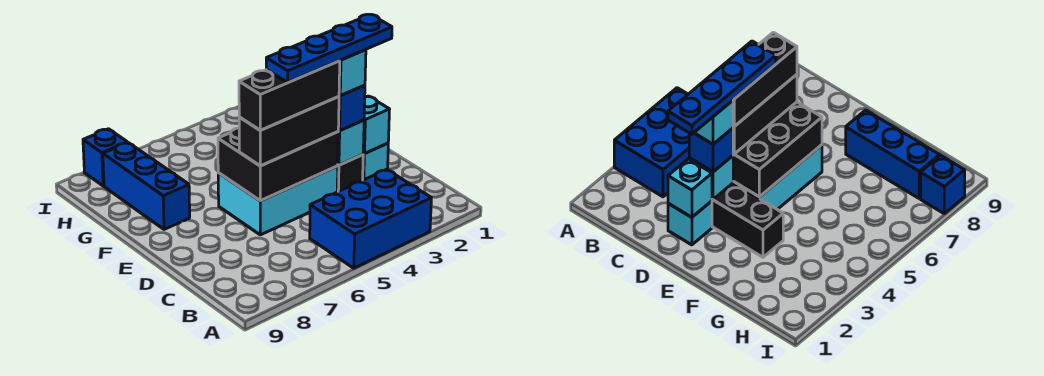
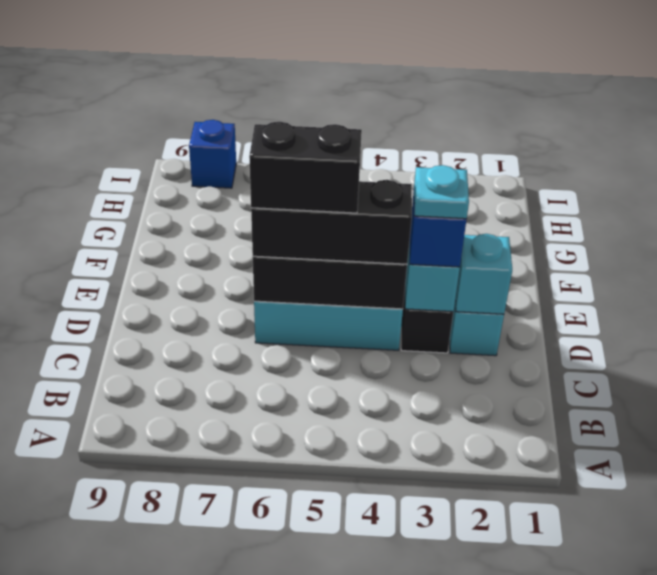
blue 2x3 brick [310,169,431,268] -> none
blue 1x4 plate [266,14,392,82] -> none
cyan 1x1 brick [339,50,366,96] -> cyan 1x1 plate [414,165,469,219]
black 1x3 brick [239,61,340,130] -> black 1x2 brick [249,122,362,213]
blue 1x3 brick [103,143,190,229] -> none

